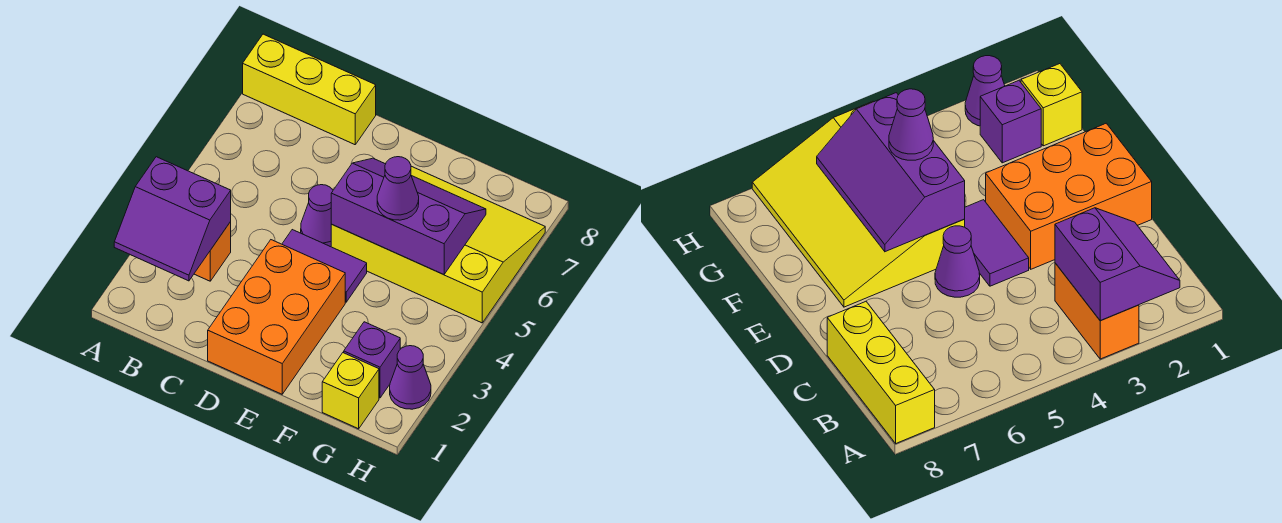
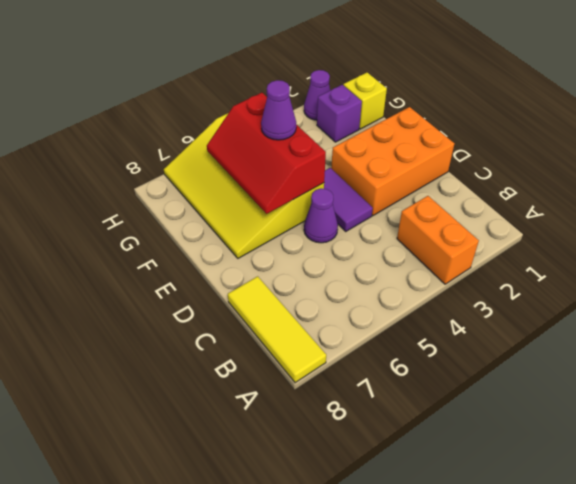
purple 2x2 slope [114,157,231,281] -> none
yellow 1x3 brick [243,34,376,145] -> yellow 1x3 tile [228,276,326,383]
purple 2x3 slope [331,158,486,275] -> red 2x3 slope [207,93,326,214]

